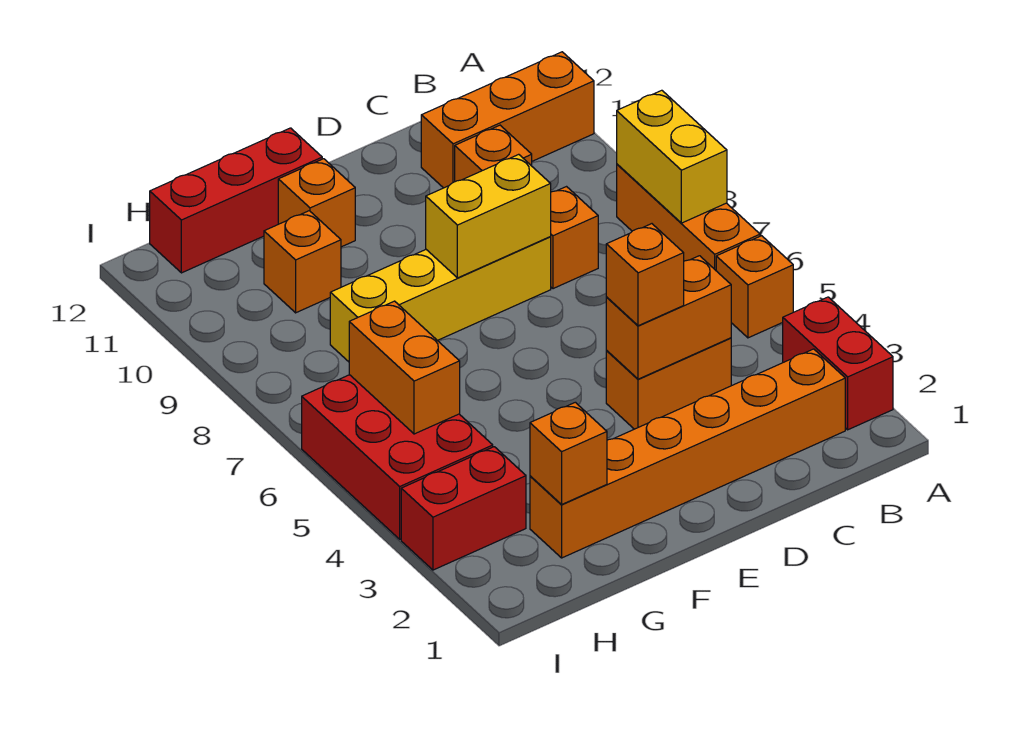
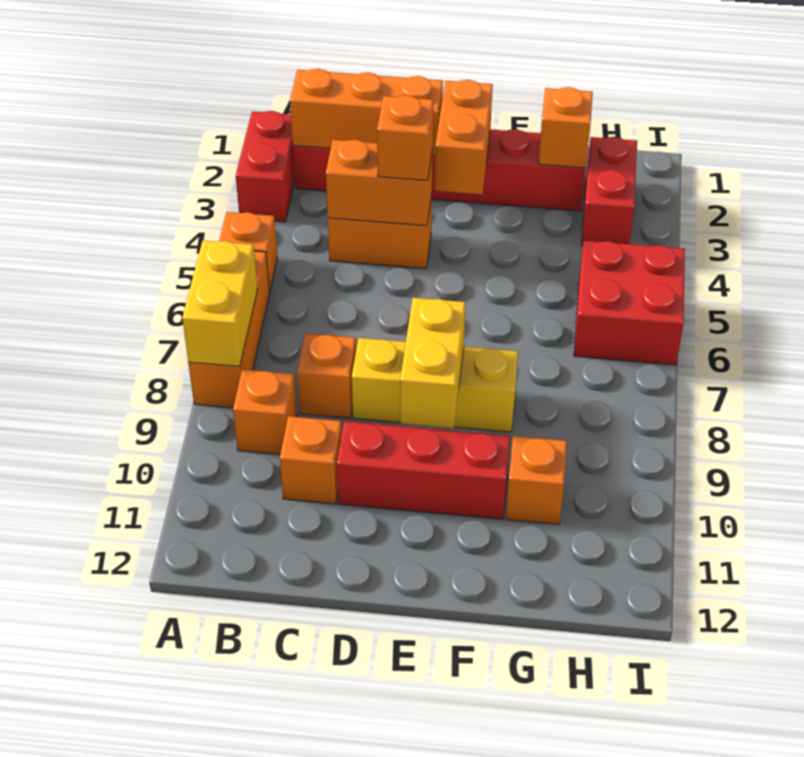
orange 1x3 brick [421,52,594,188] -> orange 1x3 brick moved to [290,69,443,156]
orange 1x6 brick [530,349,845,558] -> red 1x6 brick [293,129,586,211]
yellow 1x4 brick [330,237,551,362] -> yellow 1x3 brick [352,338,518,432]
yellow 1x2 brick [426,154,551,278] -> yellow 1x2 brick turned to [400,298,466,428]
orange 1x1 brick [278,159,355,247] -> orange 1x1 brick moved to [233,369,297,455]
red 1x3 brick [150,128,322,273] -> red 1x3 brick moved to [337,421,510,519]
red 1x2 brick [401,447,526,570] -> red 1x2 brick turned to [582,137,637,246]
red 2x3 brick [302,375,493,539] -> red 2x2 brick [574,241,685,365]
orange 1x2 brick [349,301,460,434] -> orange 1x2 brick moved to [435,80,493,194]

